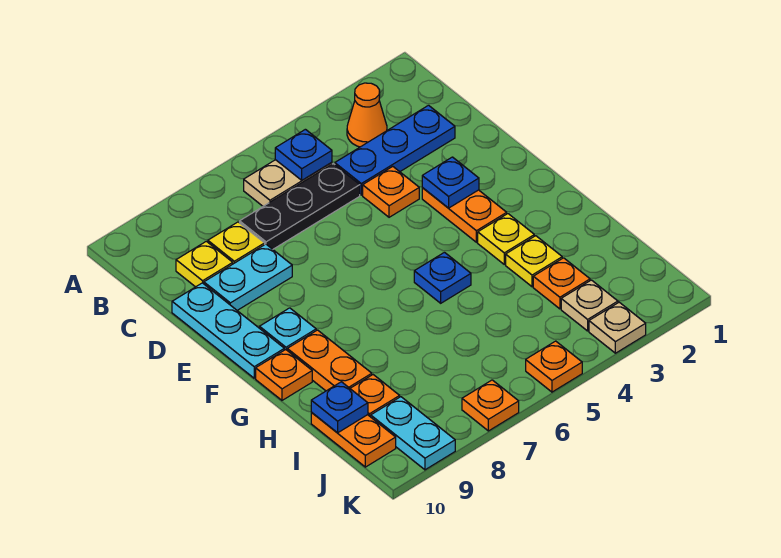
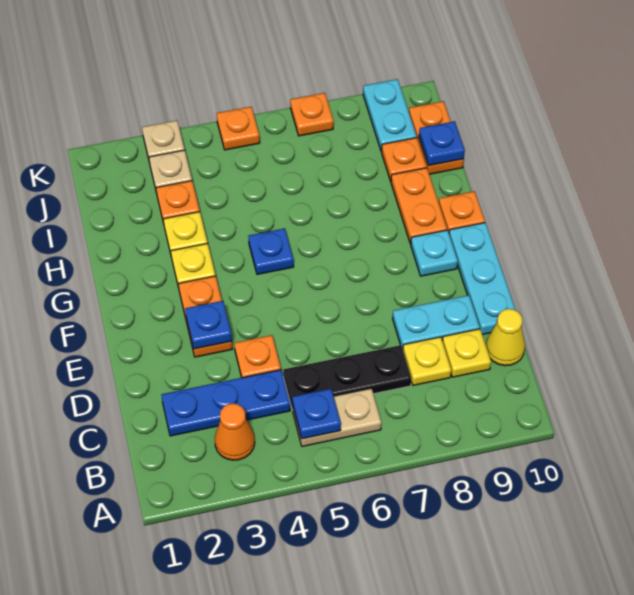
none -> yellow 1x1 cone [486,309,525,366]

